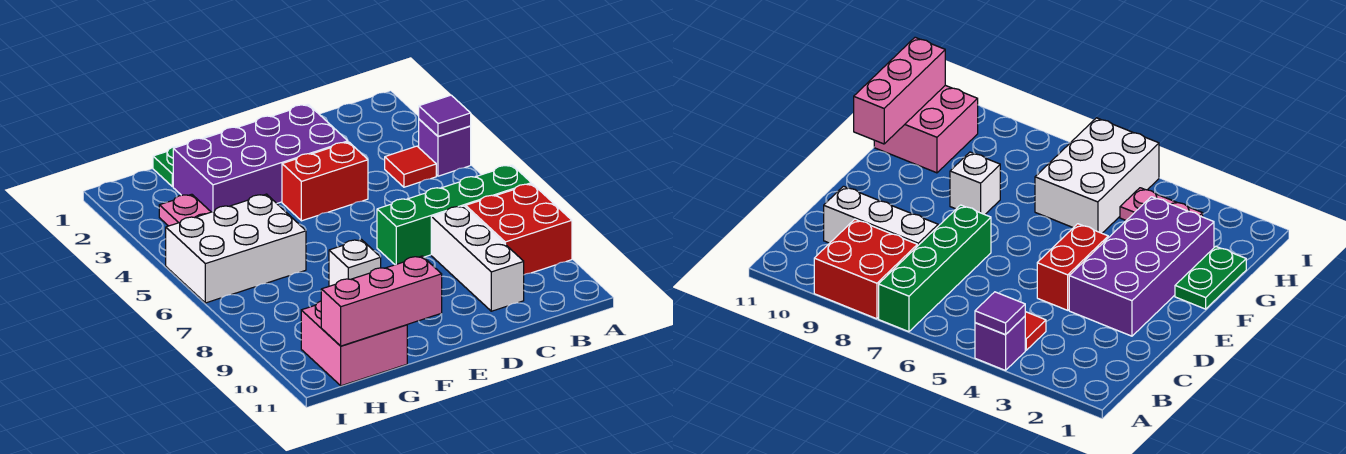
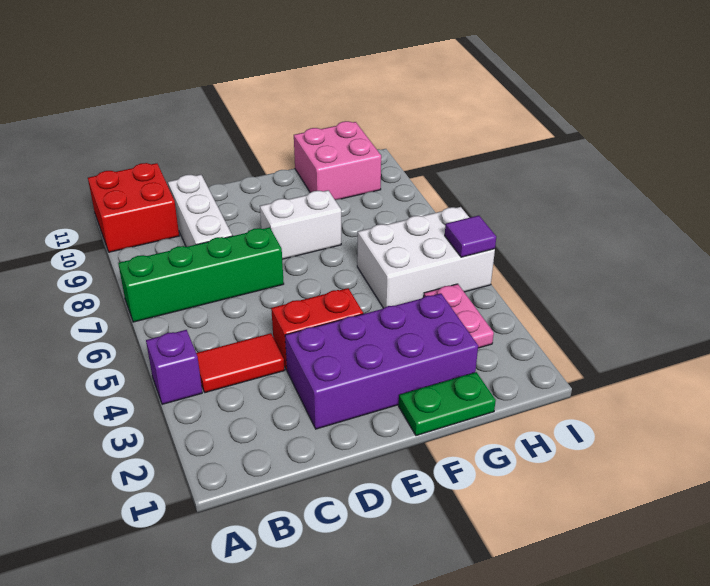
purple 1x1 tile [419,95,471,136] -> purple 1x1 tile moved to [445,216,496,257]
red 2x2 brick [466,184,572,275] -> red 2x2 brick moved to [88,163,179,252]
red 1x1 tile [385,146,436,187] -> red 1x2 tile [196,333,284,393]
white 1x1 brick [329,239,381,286] -> white 1x2 brick [260,190,341,259]
pink 1x3 brick [321,256,442,346] -> none

